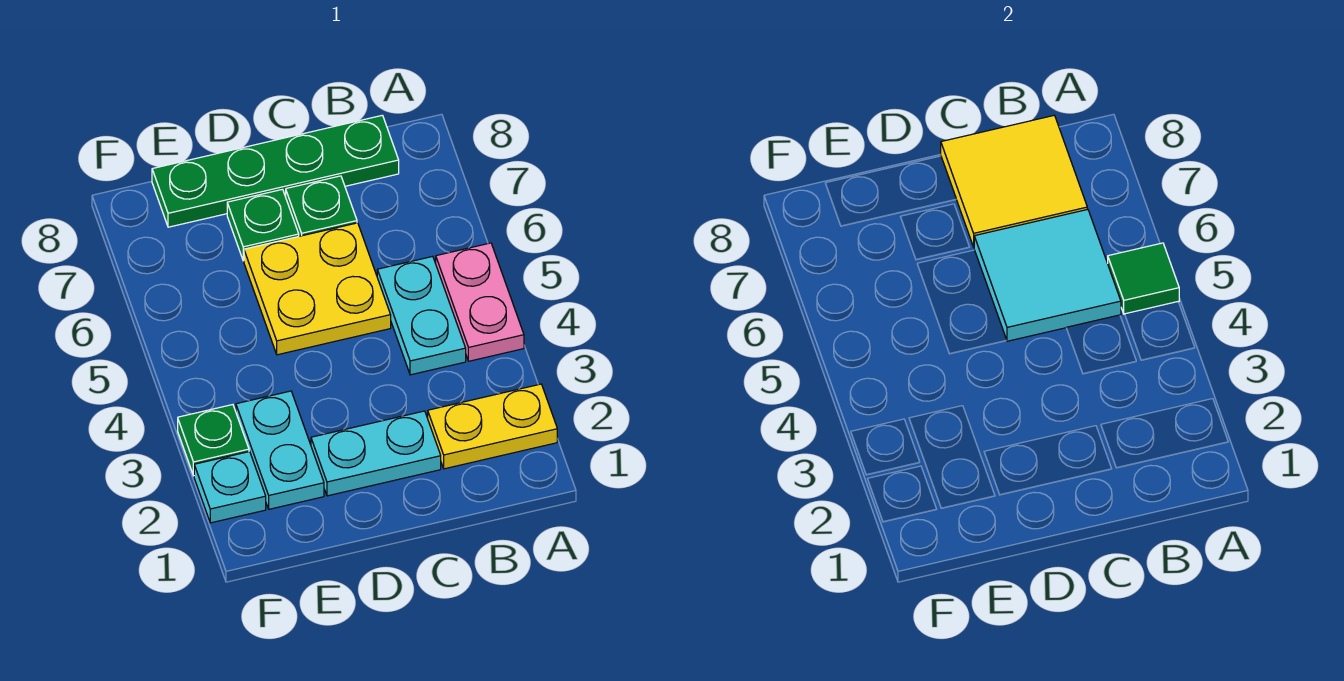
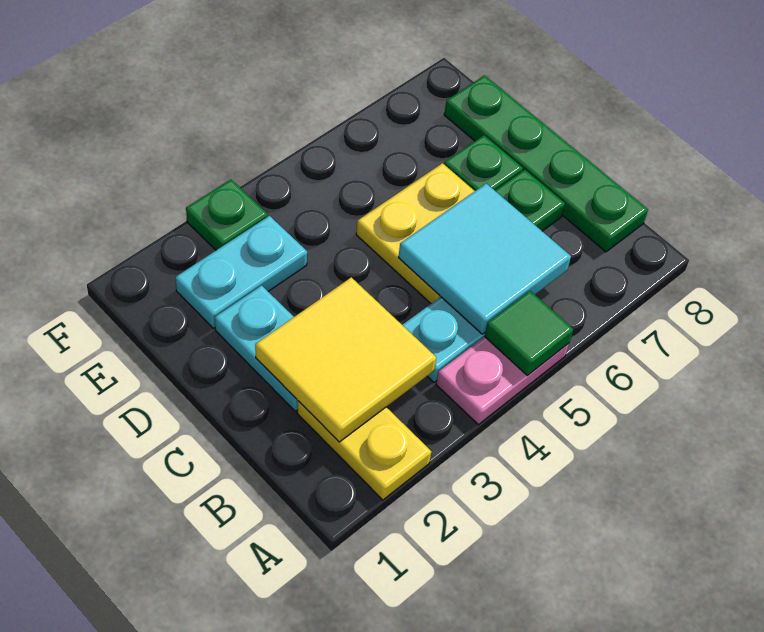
yellow 2x2 tile [941,115,1087,247] -> yellow 2x2 tile moved to [255,277,436,442]
cyan 1x1 plate [194,452,266,523] -> none

